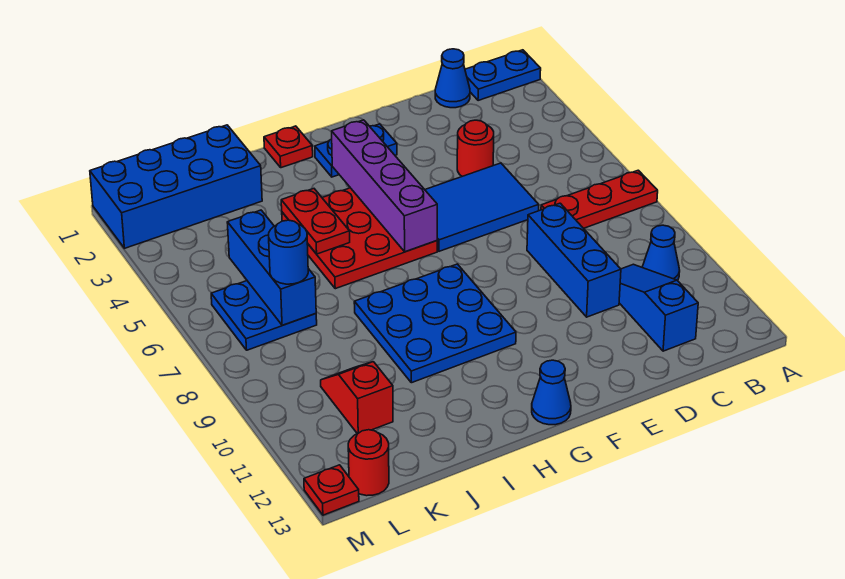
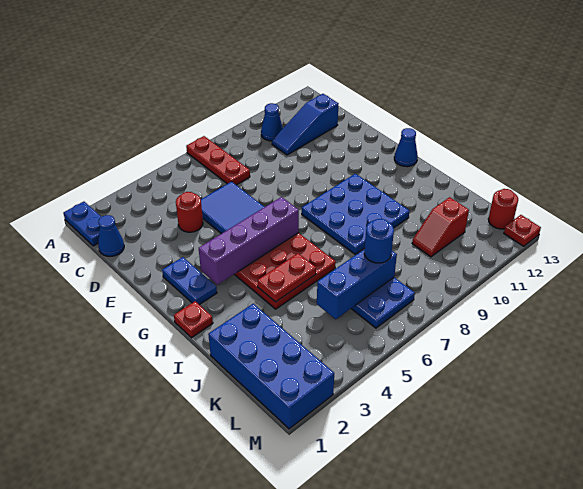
blue 1x3 brick [527,203,621,317] -> none

